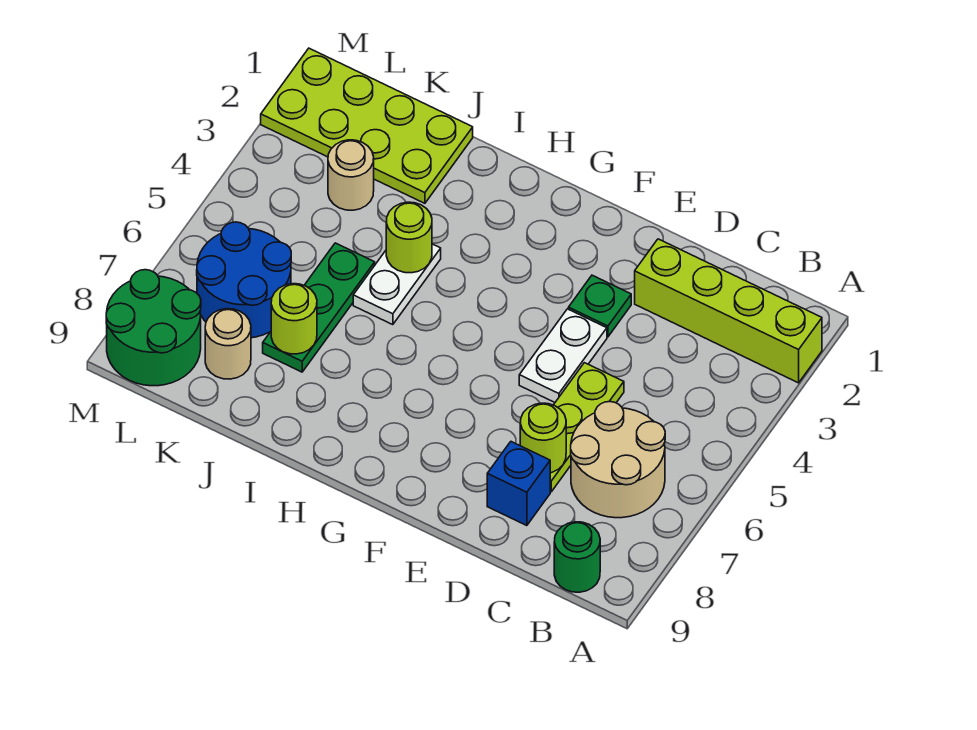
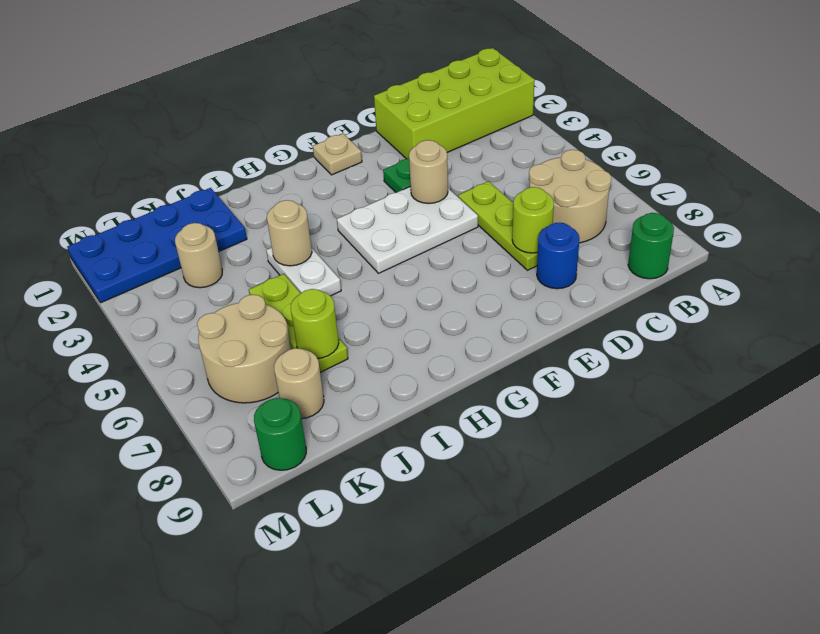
lime 1x4 brick [635,239,822,383] -> lime 2x4 brick [374,48,535,159]
blue 1x1 brick [487,442,550,526] -> blue 1x1 round brick [537,223,580,289]
white 1x2 plate [519,309,607,402] -> white 2x3 plate [337,186,478,273]
none -> tan 1x1 round brick [409,140,448,204]
none -> tan 1x1 plate [313,134,362,175]
lime 1x1 round brick [386,202,432,273] -> tan 1x1 round brick [267,200,312,266]
lime 2x4 plate [261,48,473,203] -> blue 2x4 plate [67,188,247,303]
green 1x3 plate [263,243,375,372] -> lime 1x3 plate [249,274,348,373]
blue 2x2 round brick [197,222,291,338] -> tan 2x2 round brick [197,294,291,403]
green 2x2 round brick [106,270,201,386] -> green 1x1 round brick [254,398,306,470]

